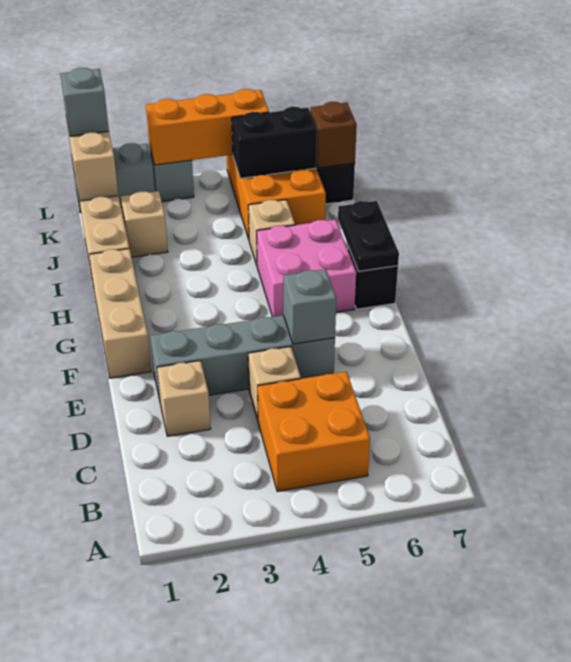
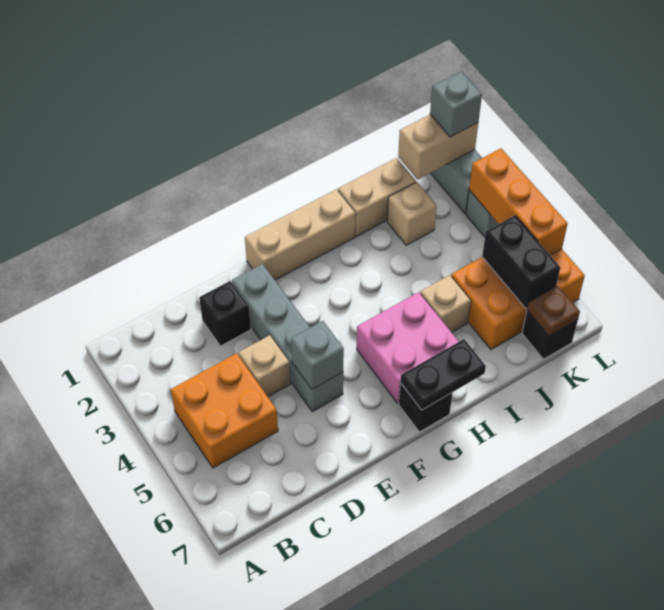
tan 1x1 brick [157,361,211,436] -> black 1x1 brick [199,281,251,346]
brown 1x1 brick [310,102,357,168] -> brown 1x1 plate [527,286,580,336]

